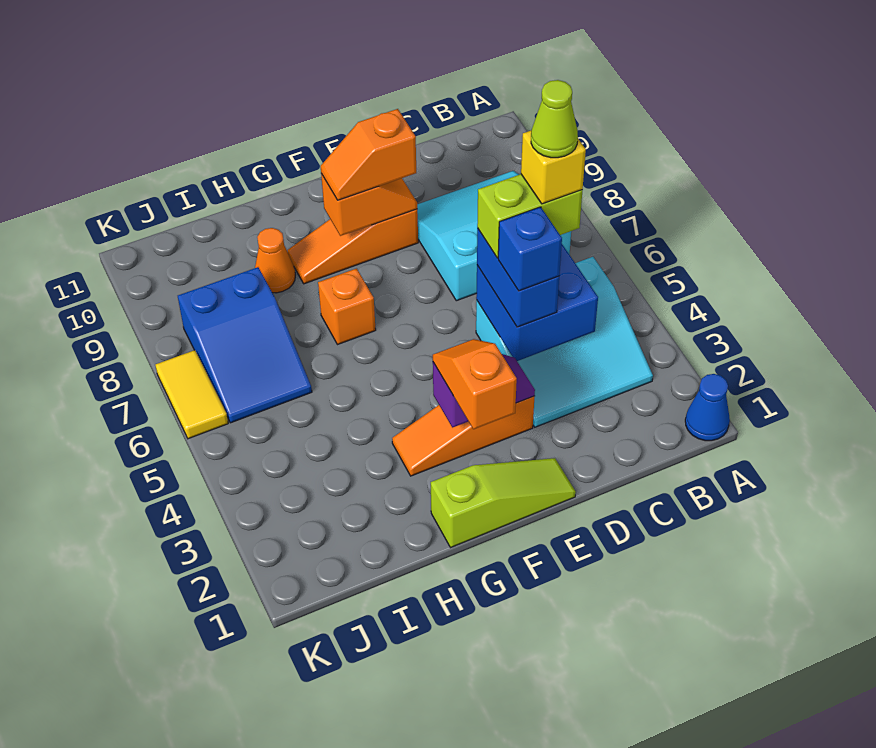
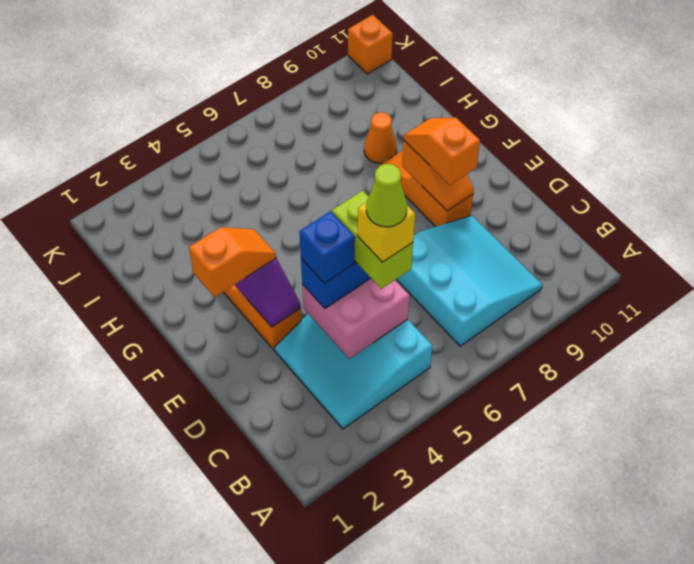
blue 1x1 cone [685,374,730,441] -> none
blue 2x2 brick [476,245,598,361] -> pink 2x2 brick [302,278,410,359]
lime 1x3 slope [431,458,576,548] -> none
orange 1x1 brick [318,269,376,345] -> orange 1x1 brick moved to [348,15,393,74]
blue 2x3 slope [178,267,312,423] -> none
yellow 1x2 tile [156,350,228,439] -> none

